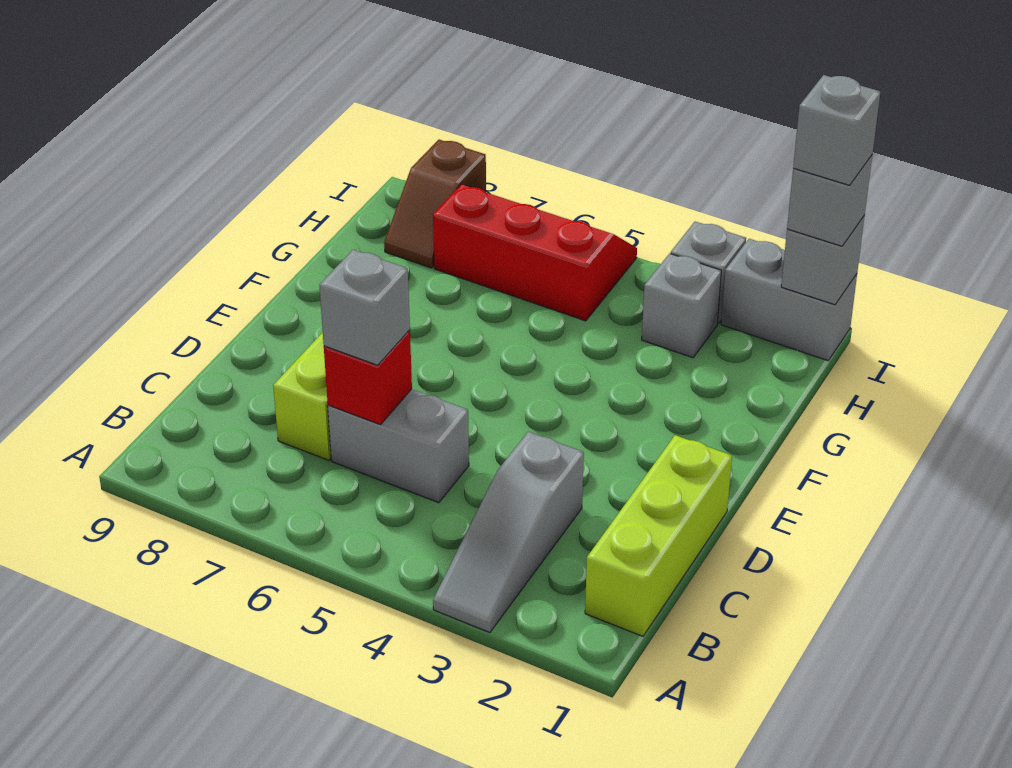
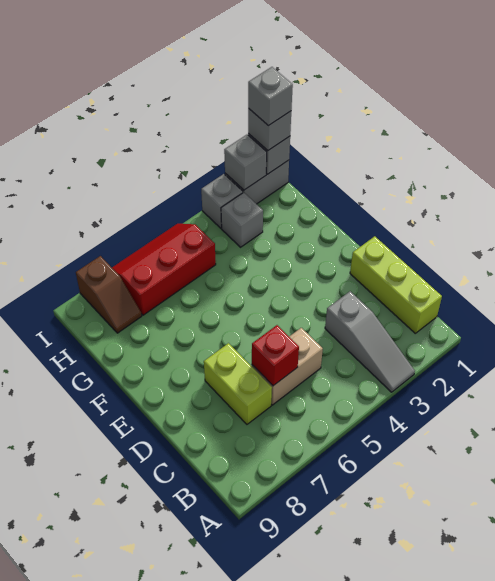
grey 1x2 brick [328,389,469,503] -> tan 1x2 brick [252,328,323,405]
grey 1x1 brick [320,250,410,365] -> grey 1x1 brick moved to [224,135,267,190]

